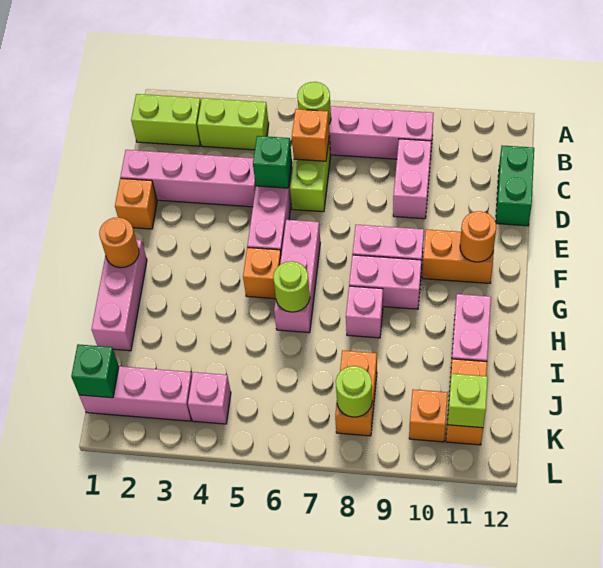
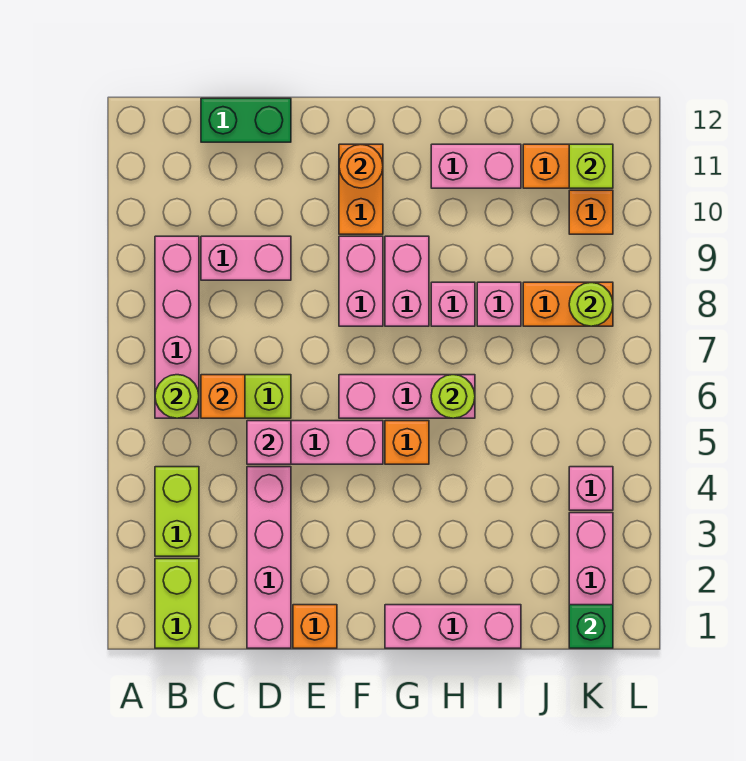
green 1x1 brick [253,136,292,188] -> pink 1x1 brick [247,421,291,464]
orange 1x1 round brick [99,217,139,268] -> none
none -> pink 1x1 brick [477,282,521,326]

